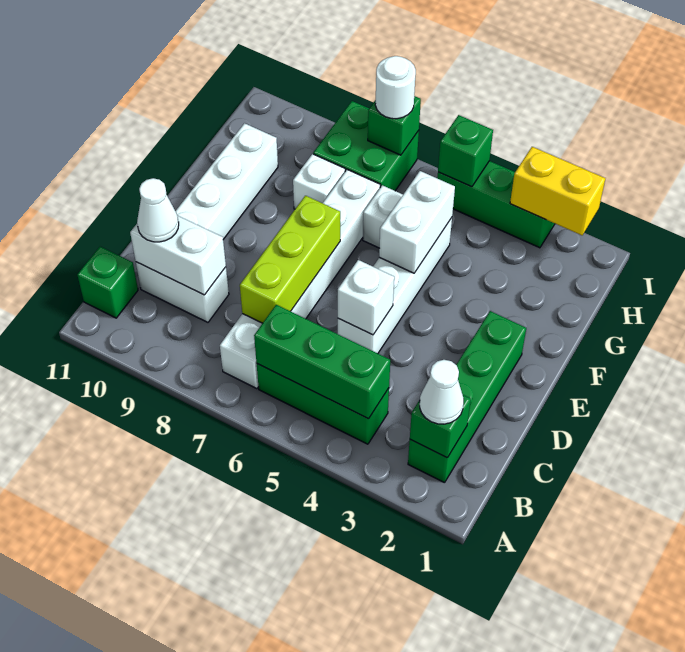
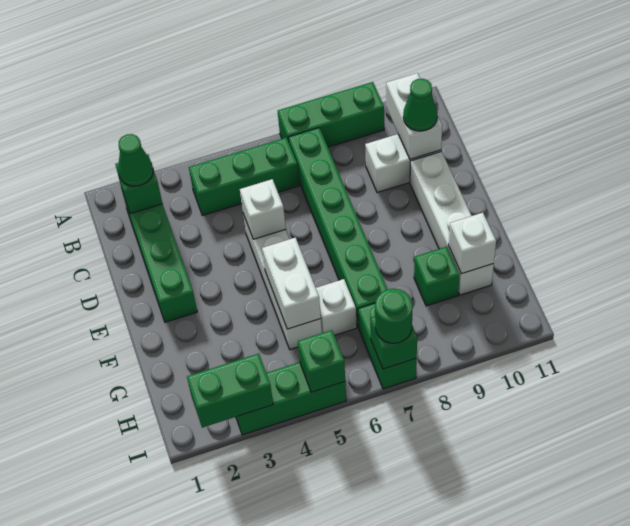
white 1x1 cone [420,360,464,424] -> green 1x1 cone [118,134,153,186]
green 1x3 brick [254,305,390,419] -> green 1x3 brick moved to [278,82,384,147]
white 1x6 brick [220,170,380,389] -> green 1x6 brick [288,128,388,327]
green 1x1 brick [77,247,138,318] -> green 1x1 brick moved to [414,247,460,306]
lime 1x3 brick [240,196,340,323] -> none
white 1x2 brick [130,216,226,295] -> white 1x2 brick turned to [386,73,442,159]
white 1x1 cone [137,178,179,242] -> green 1x1 cone [403,79,437,131]
white 1x1 brick [293,154,345,209] -> white 1x1 brick moved to [449,213,496,274]
green 2x2 brick [313,101,419,191] -> green 1x2 brick [358,303,417,389]
yellow 1x2 brick [510,147,605,235] -> green 1x2 brick [187,353,273,428]
white 1x1 round brick [375,56,416,119] -> green 1x1 round brick [375,289,413,343]

